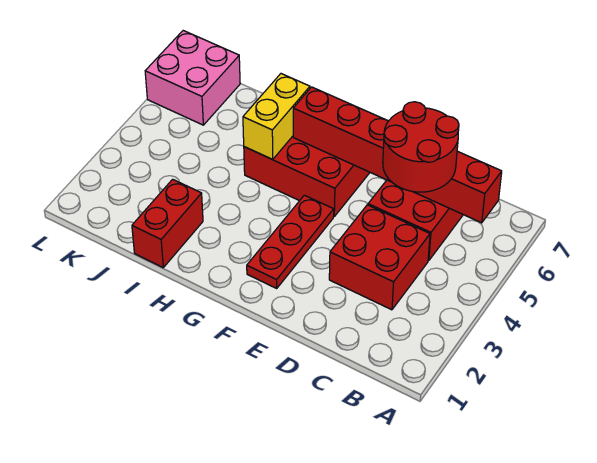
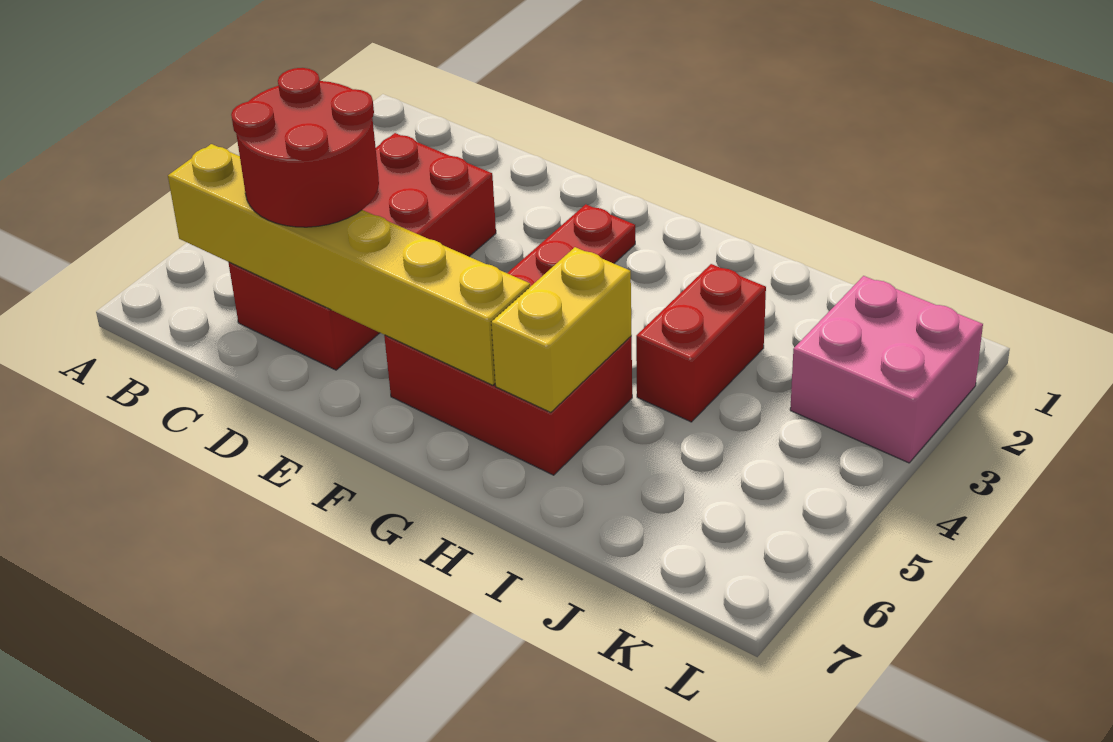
red 1x6 brick [293,87,502,223] -> yellow 1x6 brick [168,144,530,385]
red 1x2 brick [132,179,203,267] -> red 1x2 brick moved to [636,264,766,422]
pink 2x2 brick [145,31,240,125] -> pink 2x2 brick moved to [790,276,983,463]

